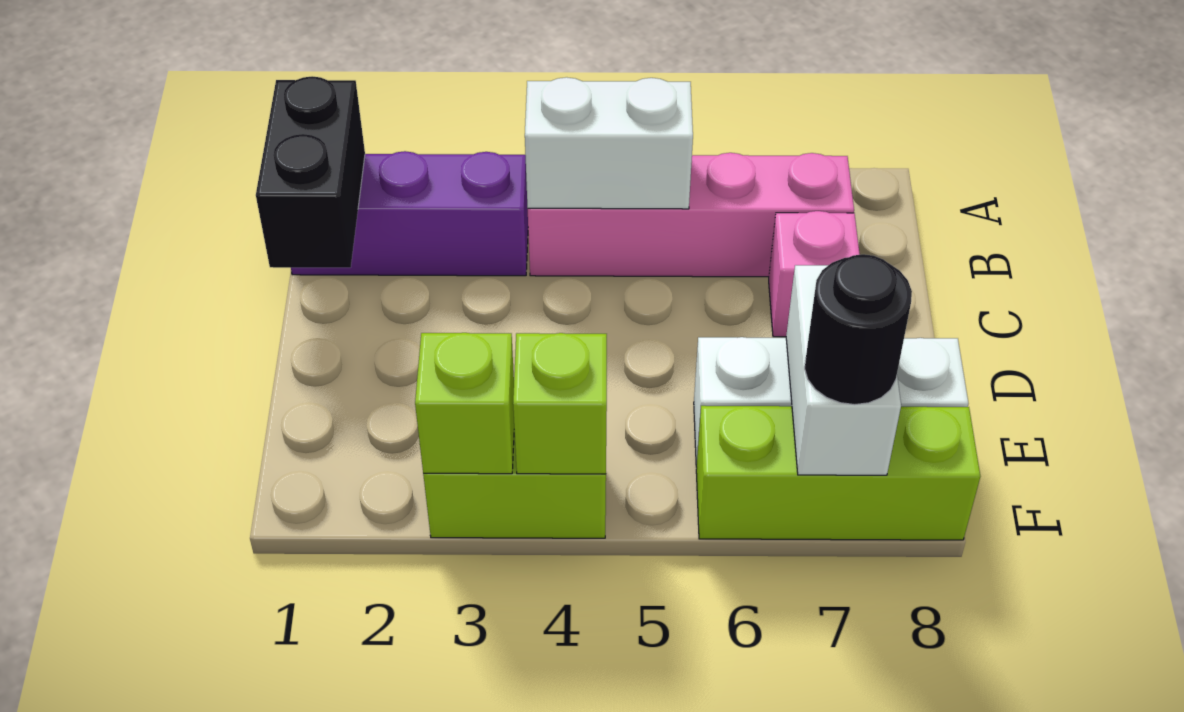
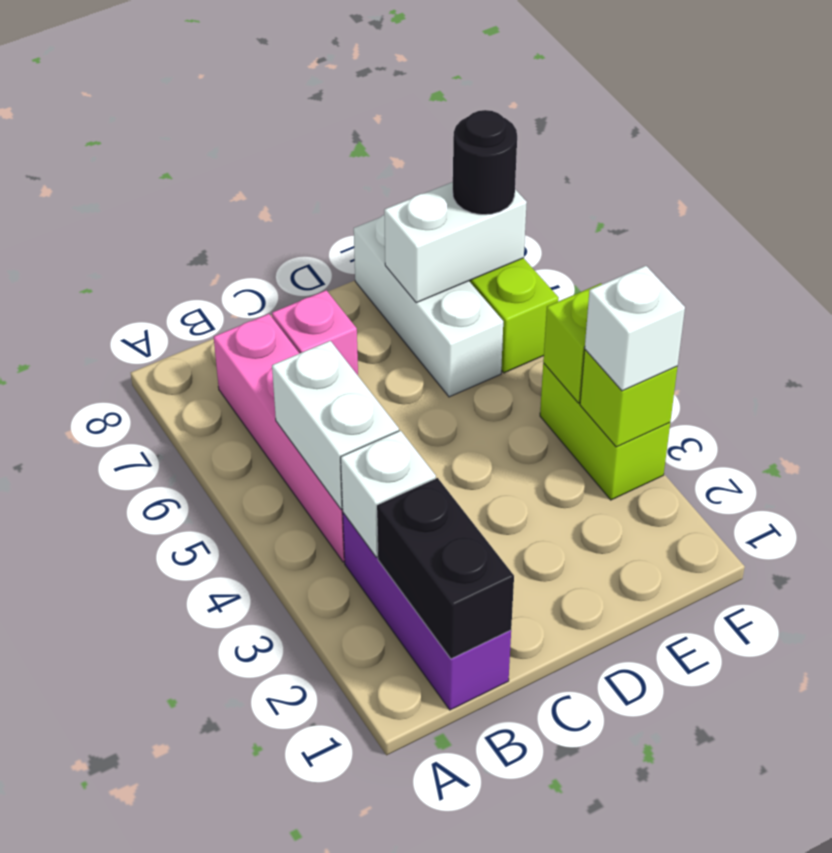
black 1x2 brick [256,76,365,268] -> black 1x2 brick turned to [377,478,514,659]
none -> white 1x1 brick [341,430,436,557]
none -> white 1x1 brick [585,266,685,391]

